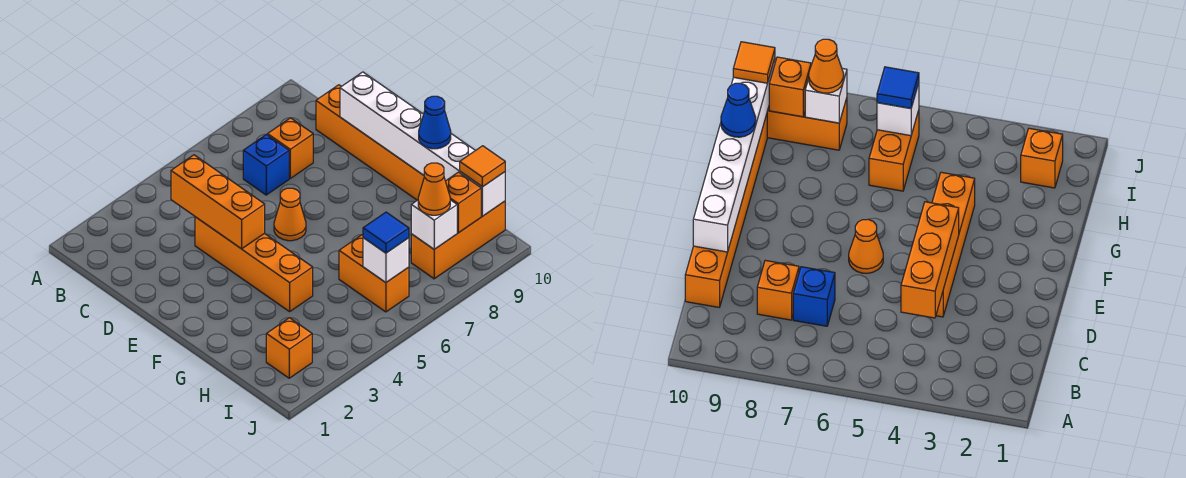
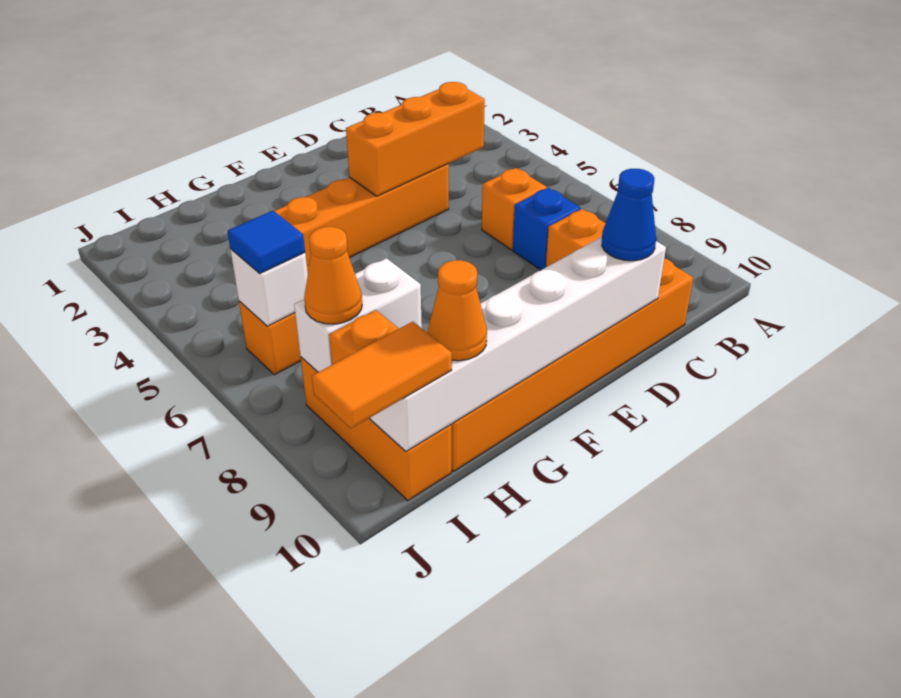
orange 1x1 cone [274,188,306,241] -> orange 1x1 cone moved to [427,260,487,361]
blue 1x1 cone [419,96,451,149] -> blue 1x1 cone moved to [602,169,656,261]
orange 1x1 brick [266,318,312,378] -> orange 1x1 brick moved to [482,168,547,250]
white 1x1 brick [411,200,457,249] -> white 1x2 brick [294,258,422,372]
orange 1x1 tile [460,146,505,187] -> orange 1x2 tile [312,322,452,428]

